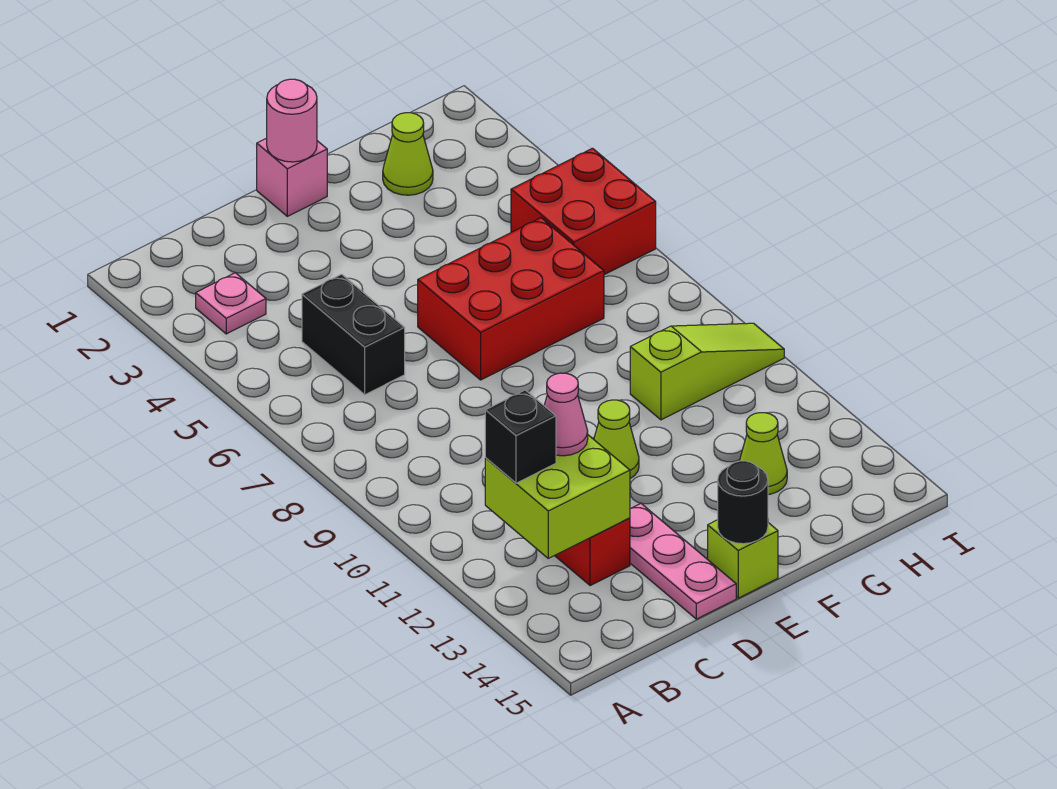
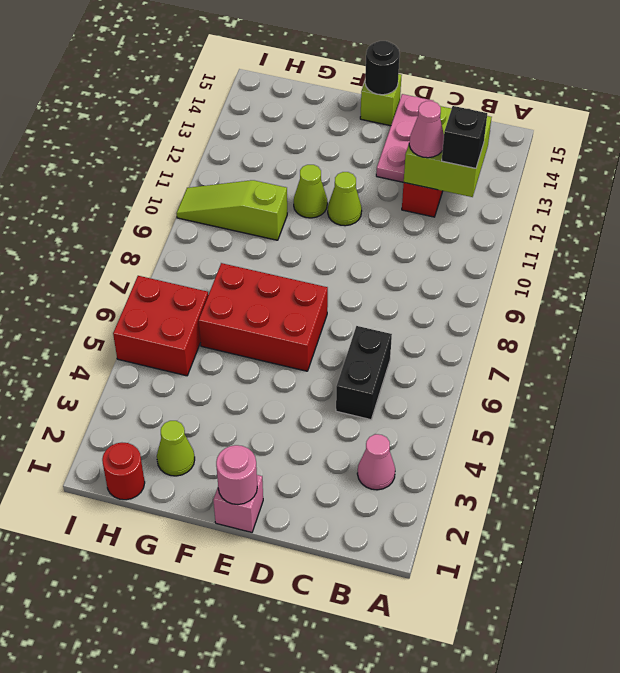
pink 1x1 plate [196,273,266,334] -> pink 1x1 cone [357,434,395,490]
lime 1x1 cone [740,413,787,495] -> lime 1x1 cone moved to [294,165,327,218]
none -> red 1x1 round brick [102,443,145,500]

